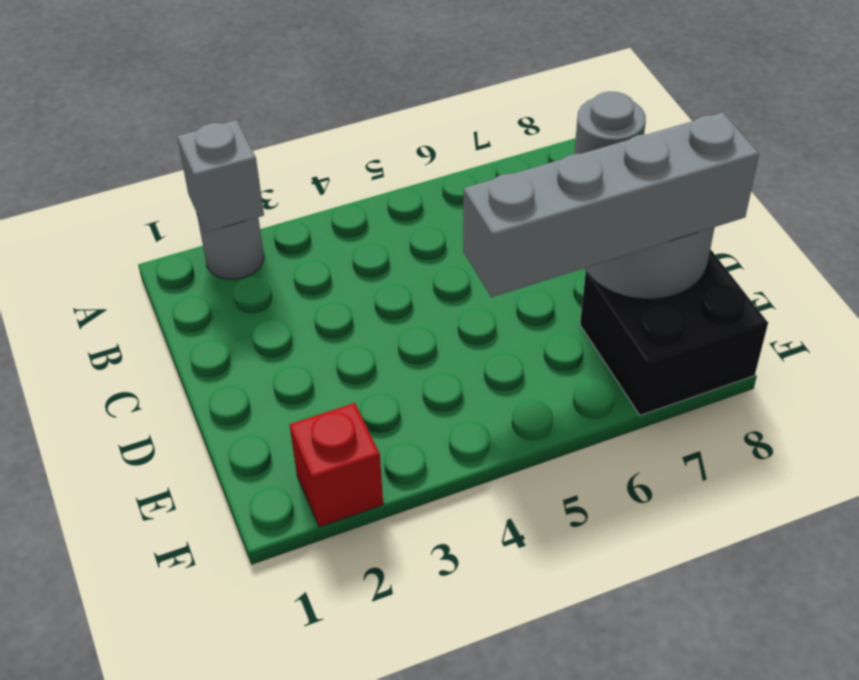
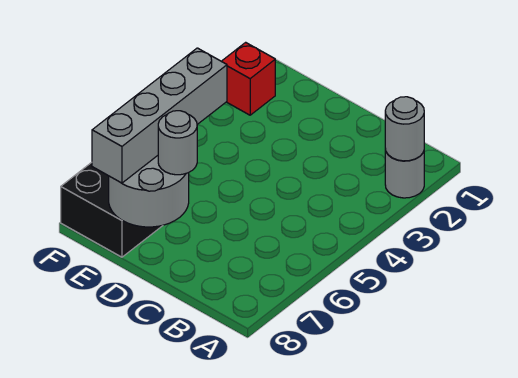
grey 1x1 brick [177,120,264,232] -> grey 1x1 round brick [385,97,424,161]

